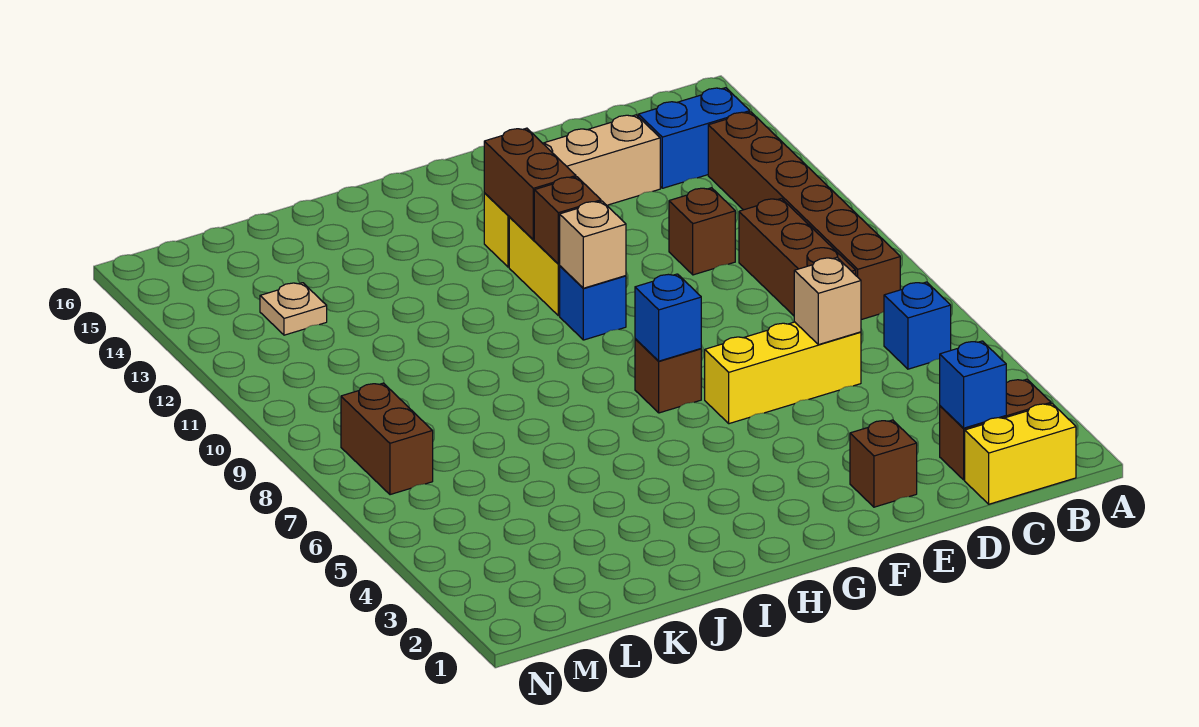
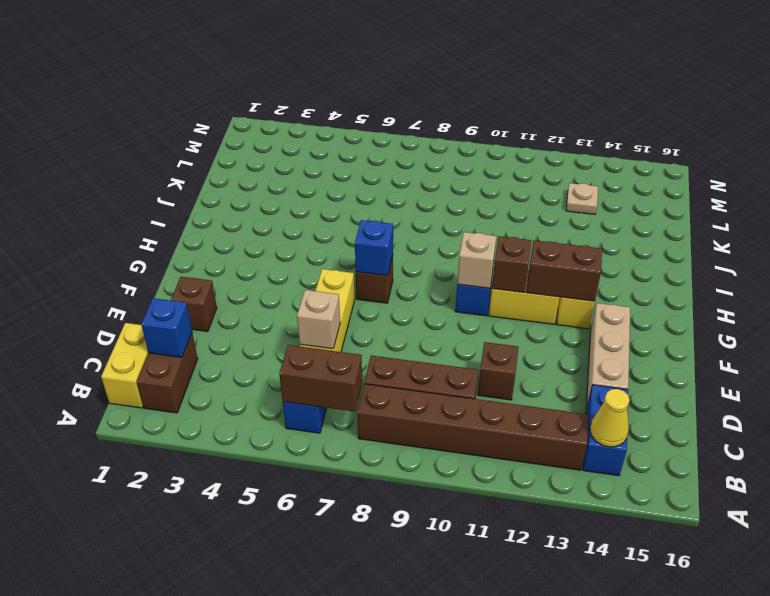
none -> yellow 1x1 cone [590,389,630,447]
brown 1x2 brick [341,383,433,495] -> brown 1x2 brick moved to [279,345,362,412]

